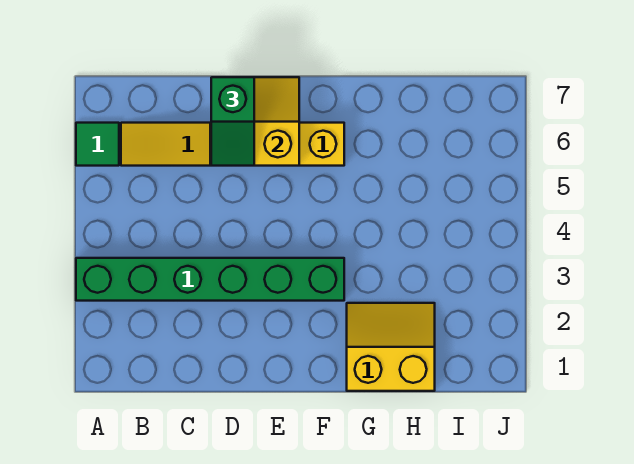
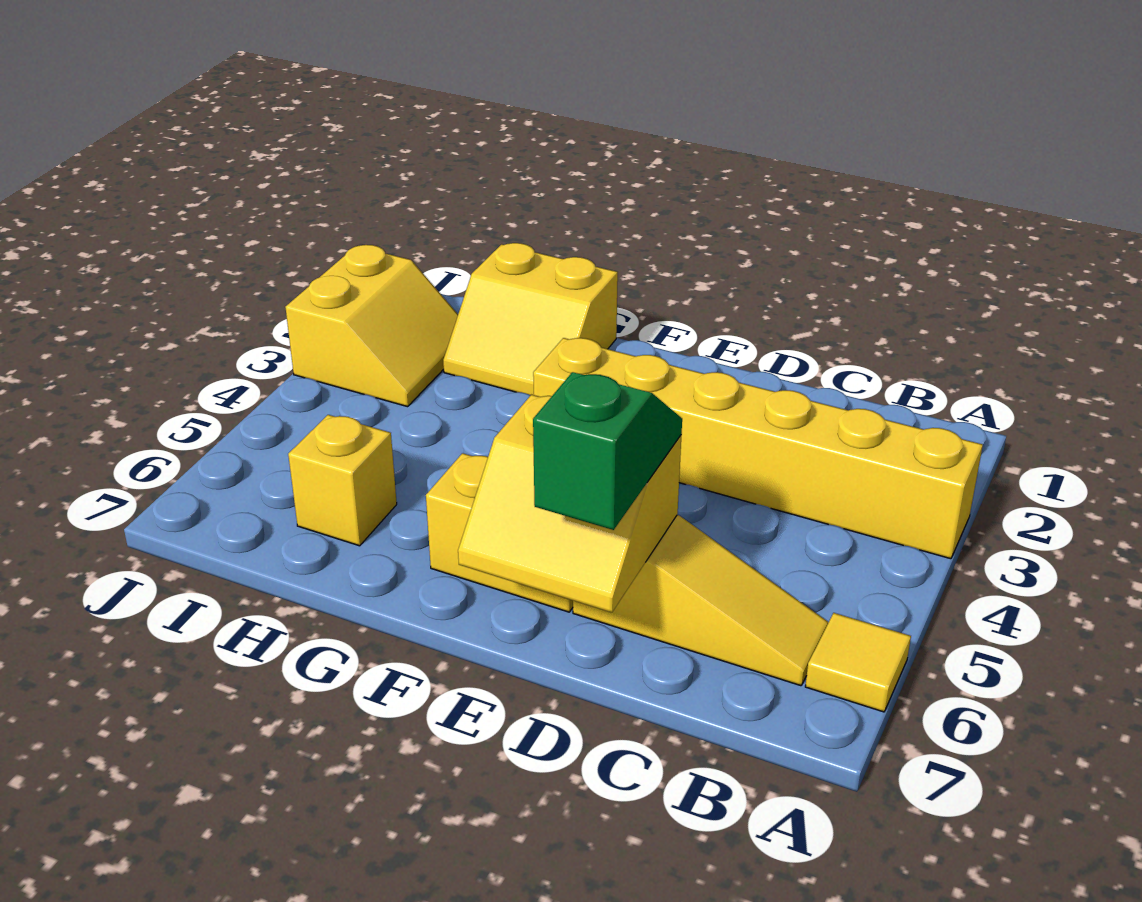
green 1x6 brick [76,258,344,301] -> yellow 1x6 brick [533,338,983,559]
green 1x1 tile [76,123,119,166] -> yellow 1x1 tile [805,613,911,712]
none -> yellow 1x1 brick [288,415,397,546]
none -> yellow 2x2 slope [285,245,458,407]

